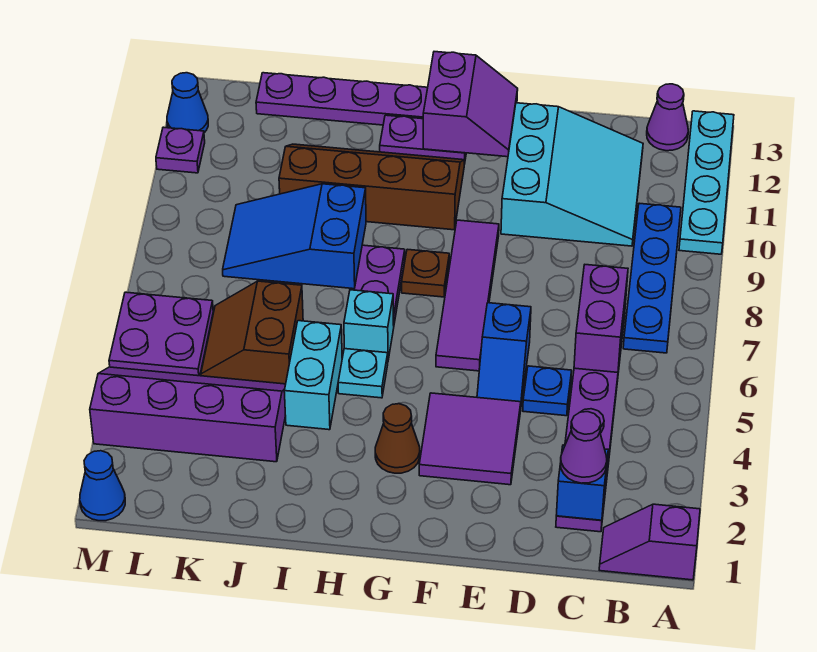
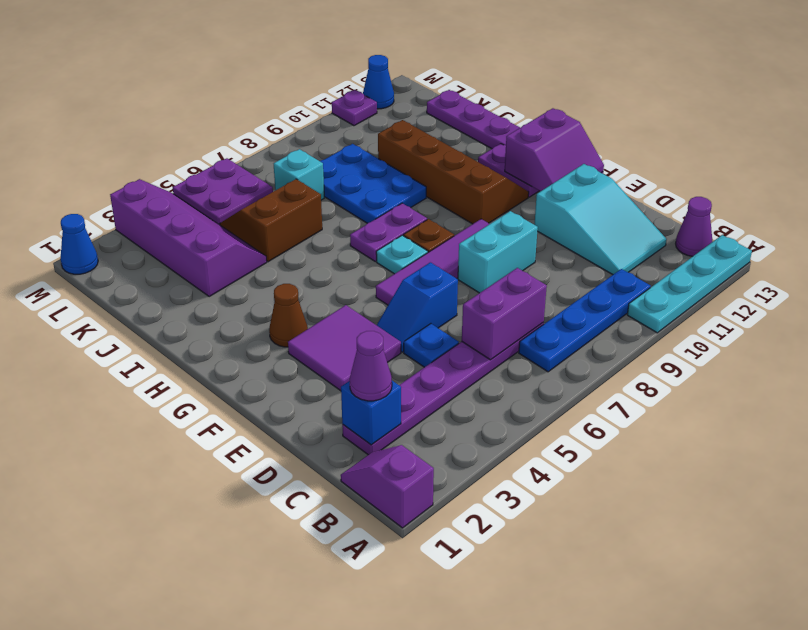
cyan 3x3 slope [501,103,643,246] -> cyan 2x3 slope [534,164,667,275]
cyan 1x1 plate [338,349,388,398] -> cyan 1x1 plate moved to [376,235,428,274]
cyan 1x1 brick [344,290,394,360] -> cyan 1x1 brick moved to [274,149,324,200]
cyan 1x2 brick [284,321,342,430] -> cyan 1x2 brick moved to [458,211,538,293]
blue 2x3 slope [223,184,366,289] -> blue 2x3 plate [320,144,426,223]

